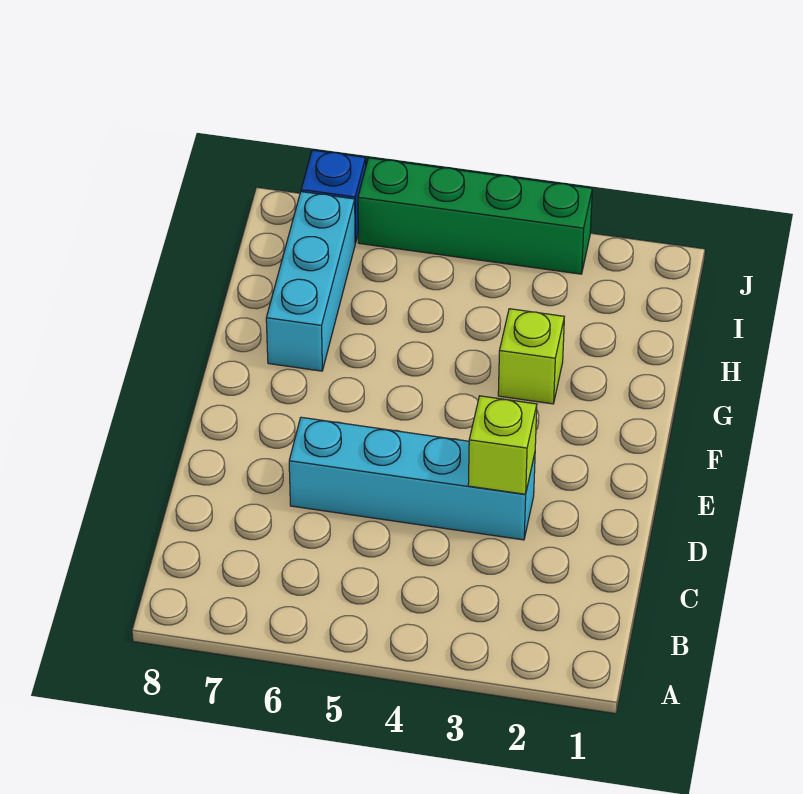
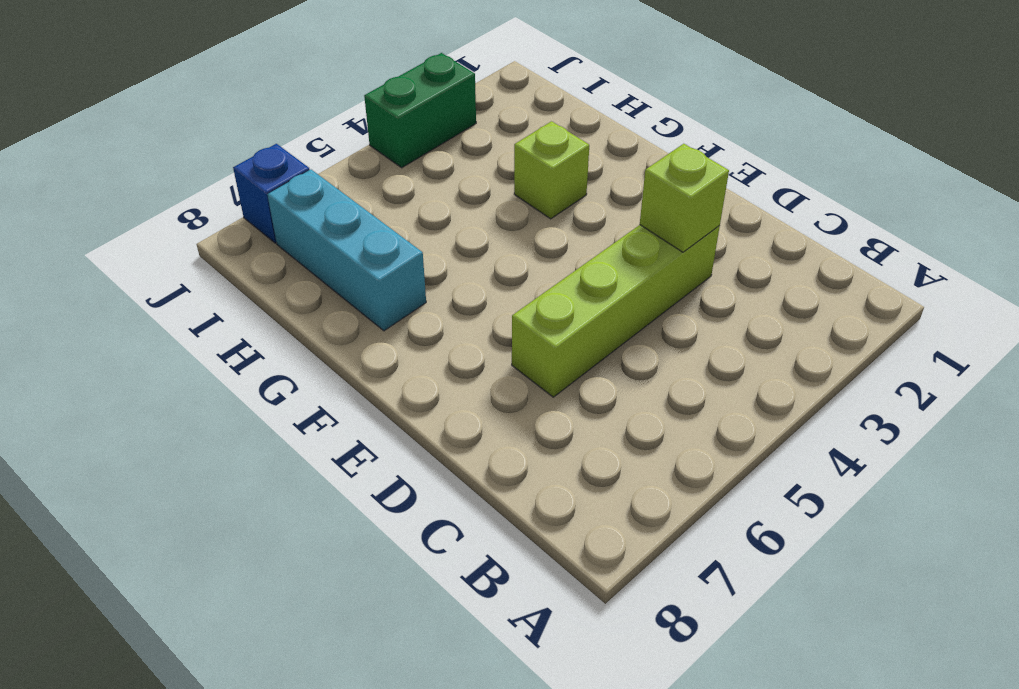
cyan 1x4 brick [289,417,535,540] -> lime 1x4 brick [512,225,720,397]
green 1x4 brick [358,158,592,274] -> green 1x2 brick [364,53,476,168]

